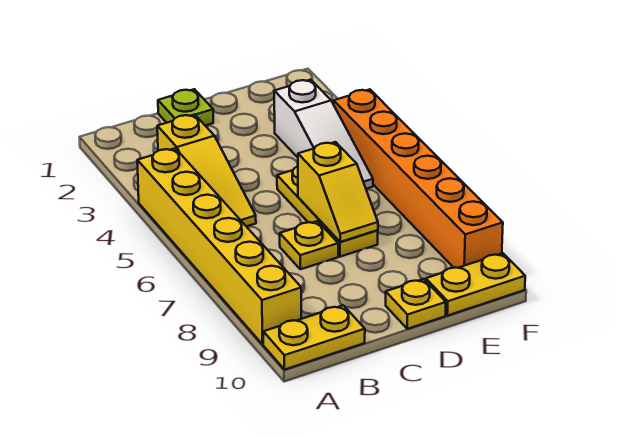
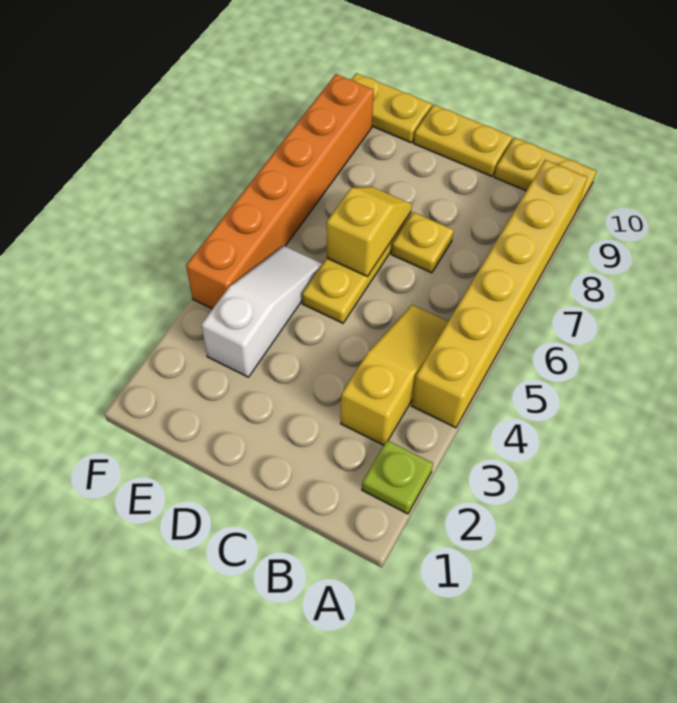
lime 1x1 plate [158,89,213,125] -> lime 1x1 plate moved to [362,440,433,514]
yellow 1x1 plate [386,279,446,329] -> yellow 1x2 plate [414,105,512,176]

